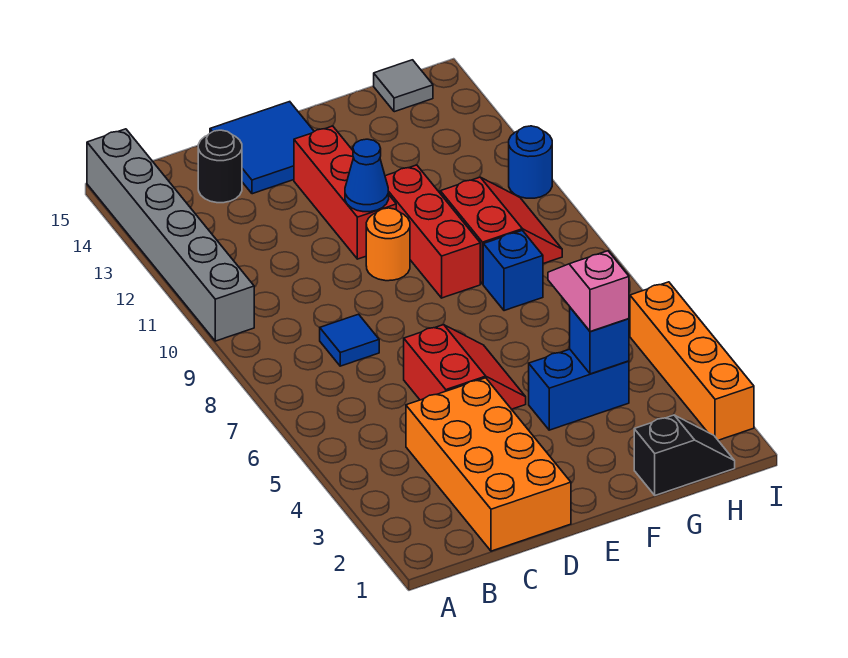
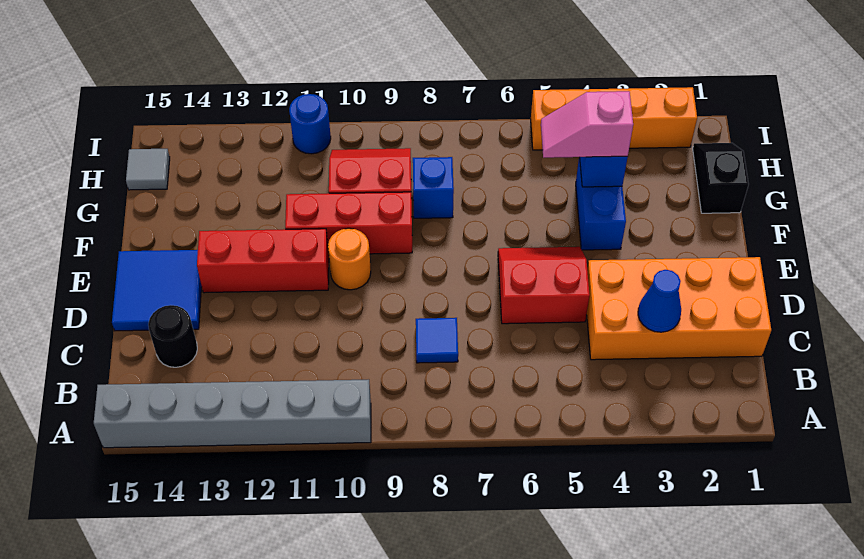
blue 1x1 cone [345,139,389,212] -> blue 1x1 cone moved to [638,270,681,332]

